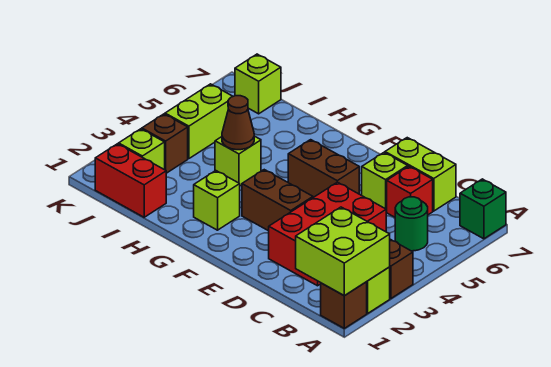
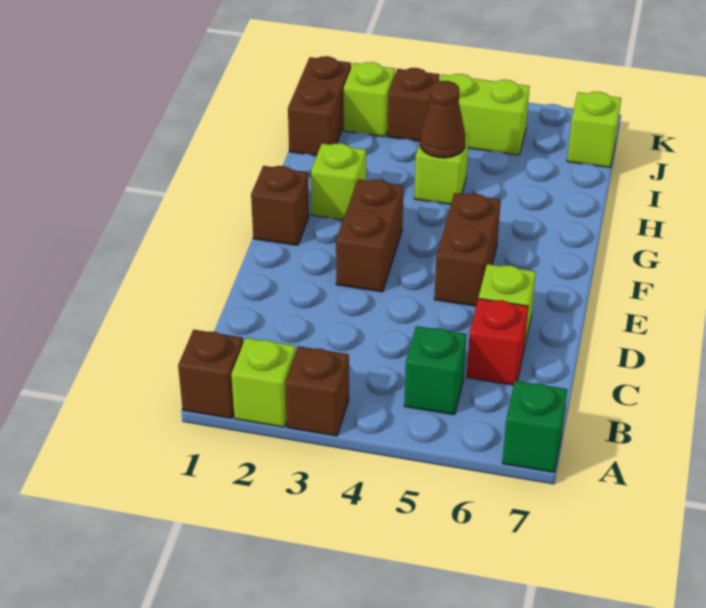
lime 2x2 brick [296,207,390,296] -> none
green 1x1 round brick [395,197,428,251] -> green 1x1 brick [404,326,466,415]
red 2x3 brick [269,182,386,286] -> none
lime 1x2 brick [385,138,456,211] -> none
none -> brown 1x1 brick [251,166,309,245]
red 1x2 brick [95,144,166,217] -> brown 1x2 brick [288,56,351,156]

